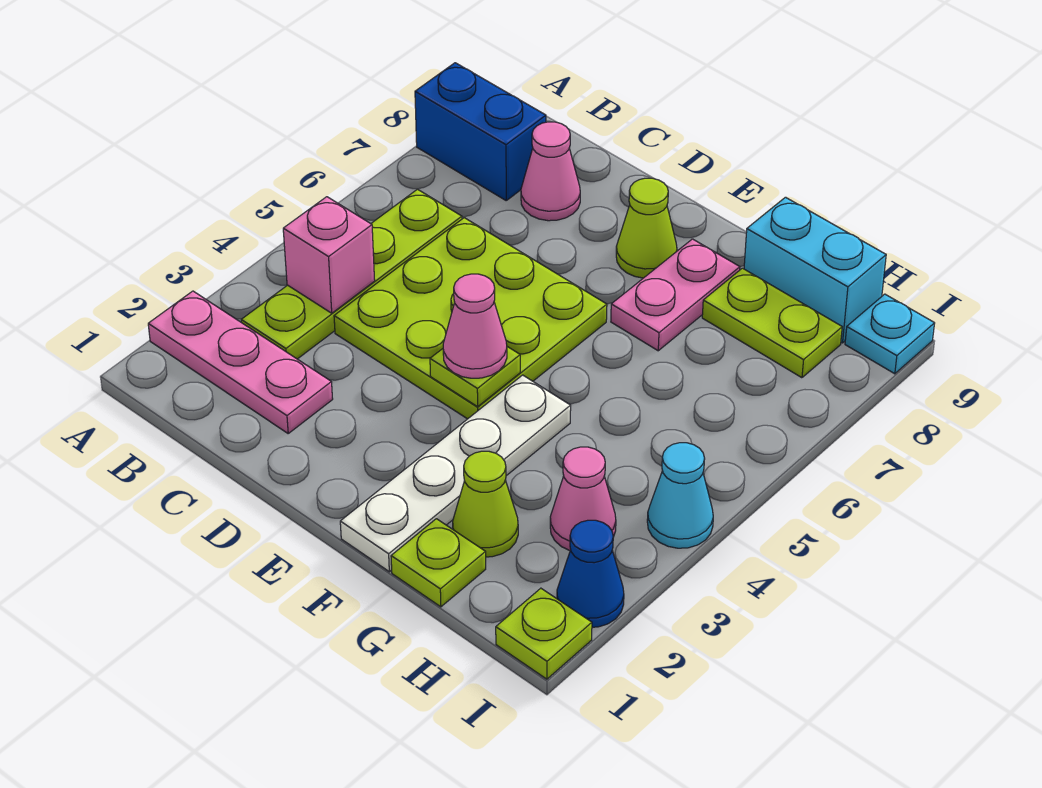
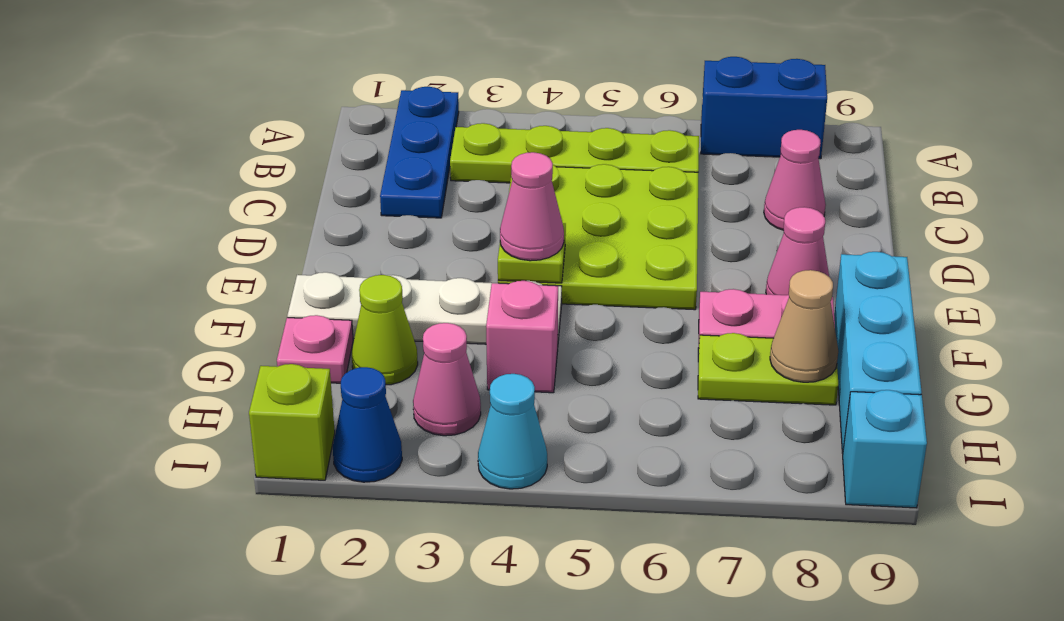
pink 1x3 plate [148,291,333,433] -> blue 1x3 plate [380,87,459,218]
blue 1x2 brick [415,63,546,200] -> blue 1x2 brick turned to [701,57,827,159]
pink 1x1 brick [283,197,375,313] -> pink 1x1 brick moved to [486,281,558,393]
lime 1x1 cone [616,178,677,278] -> pink 1x1 cone [766,207,829,295]
lime 1x1 plate [391,519,486,607] -> pink 1x1 plate [277,315,353,383]
lime 1x2 plate [702,268,842,378] -> lime 1x2 plate turned to [698,333,838,405]
none -> tan 1x1 cone [770,270,838,382]
cyan 1x2 brick [744,197,886,343] -> cyan 1x3 brick [834,252,922,453]
lime 1x1 plate [496,588,592,679] -> lime 1x1 brick [249,364,335,480]
cyan 1x1 plate [845,294,935,374] -> cyan 1x1 brick [843,390,927,508]

